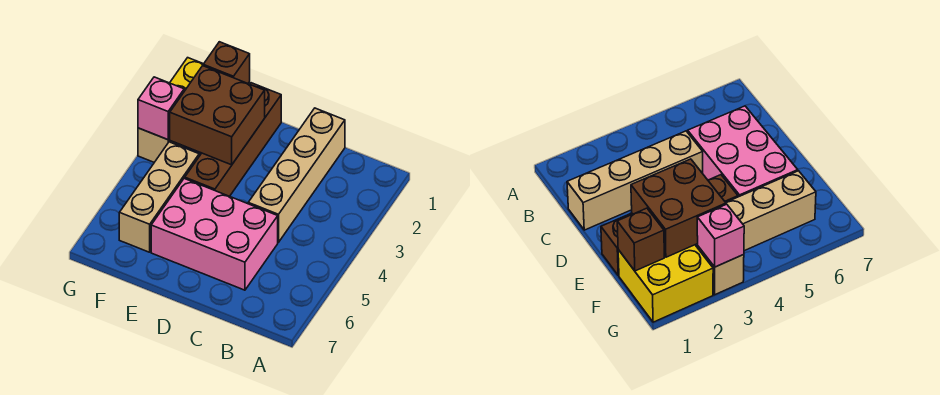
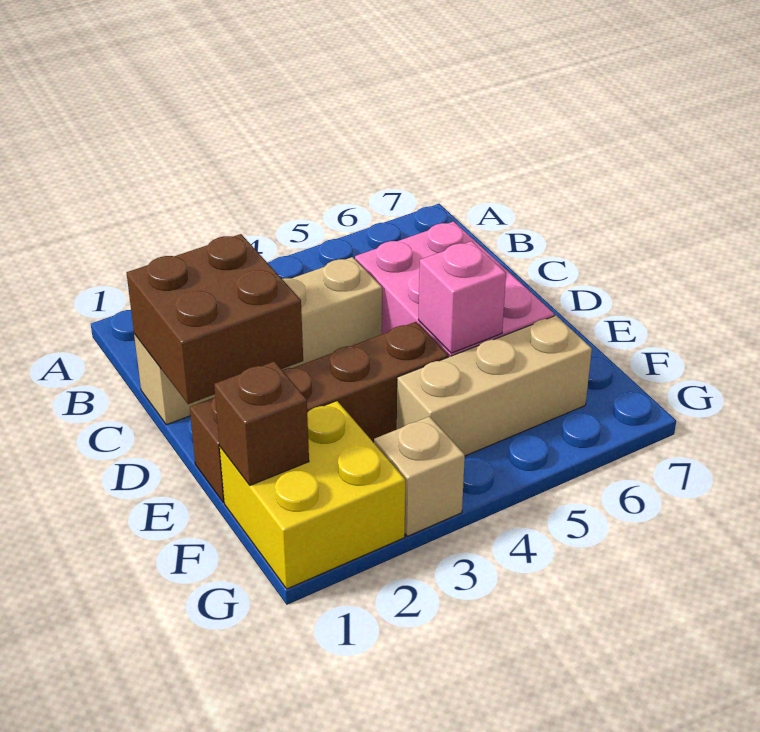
brown 2x2 brick [170,66,265,165] -> brown 2x2 brick moved to [127,234,303,404]
pink 1x1 brick [138,77,184,140] -> pink 1x1 brick moved to [418,241,506,353]

